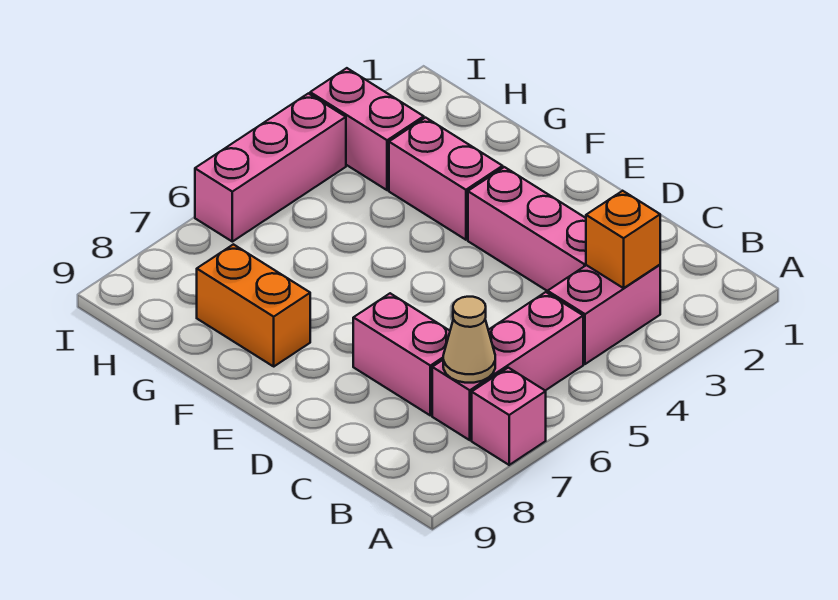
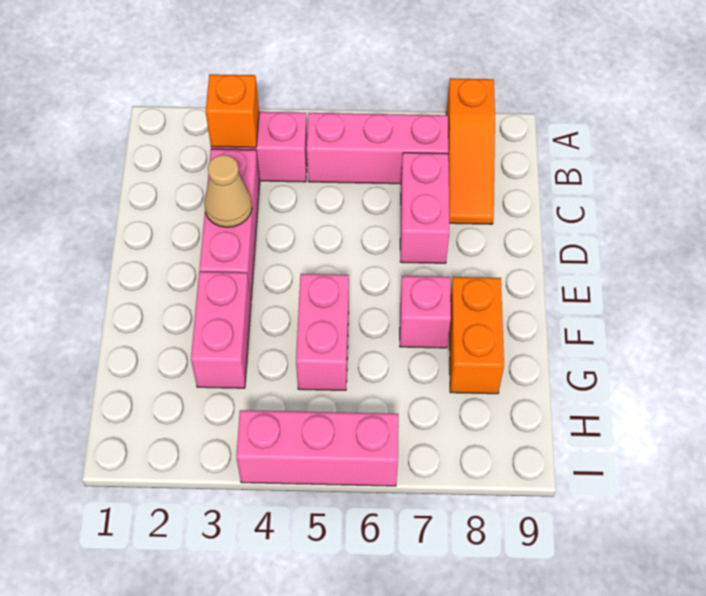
pink 1x1 brick [472,368,546,465] -> pink 1x1 brick moved to [400,276,451,348]
none -> orange 1x3 slope [446,78,495,224]
tan 1x1 cone [443,297,495,383] -> tan 1x1 cone moved to [204,155,252,227]
pink 1x2 brick [310,68,424,190] -> pink 1x2 brick moved to [296,274,349,390]

